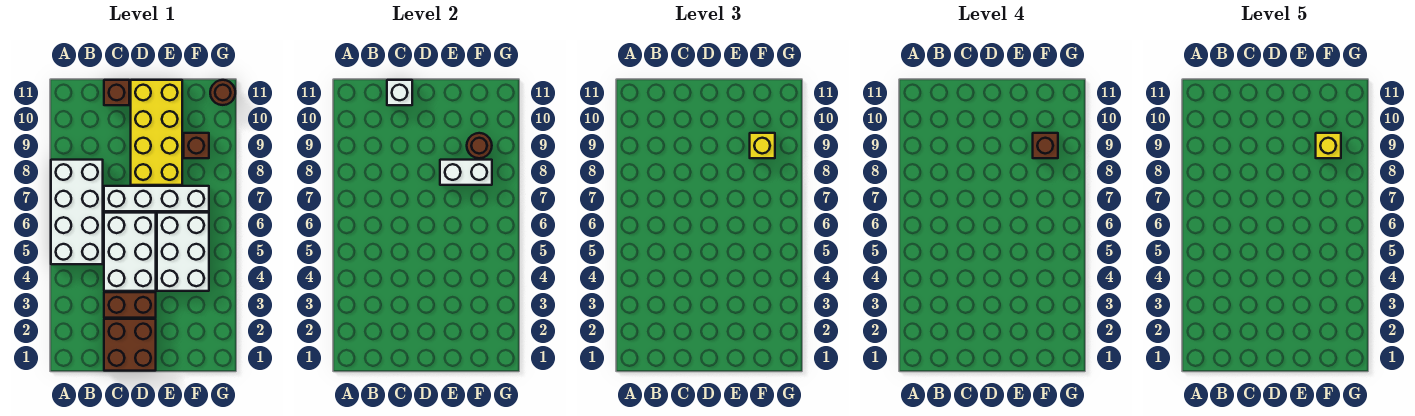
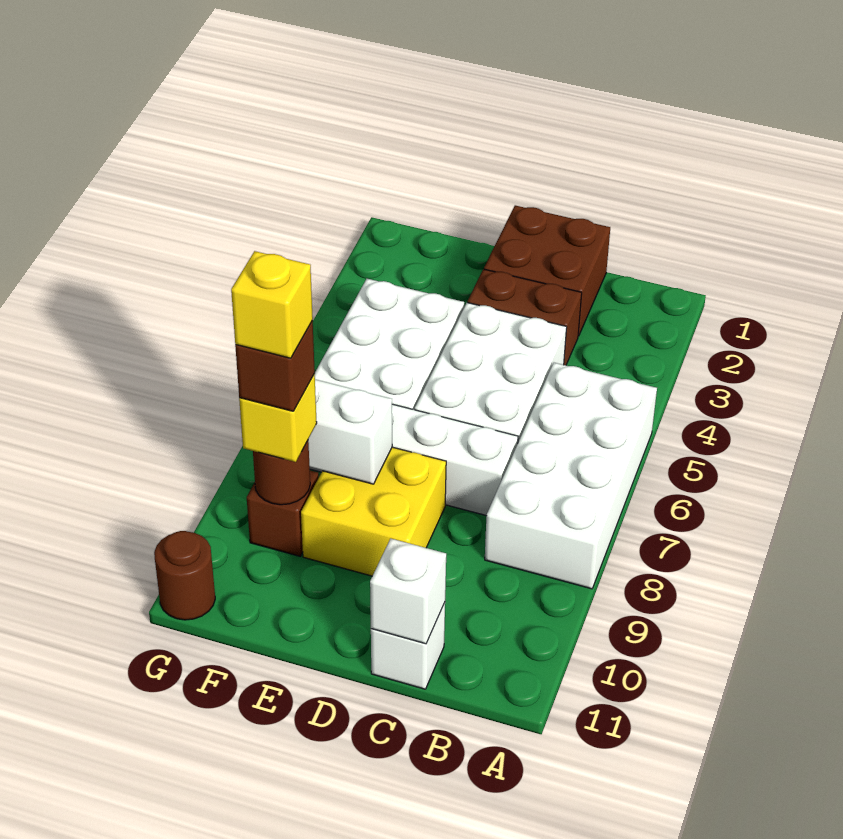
brown 1x1 brick [104,80,129,105] -> white 1x1 brick [371,603,445,689]
yellow 2x4 brick [131,80,182,185] -> yellow 2x2 brick [301,447,446,576]

